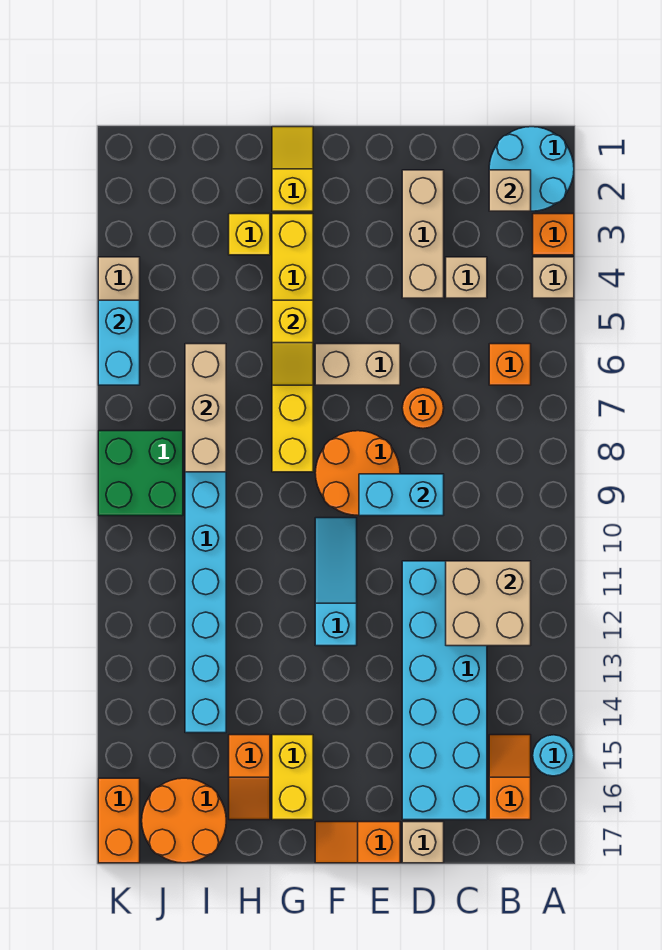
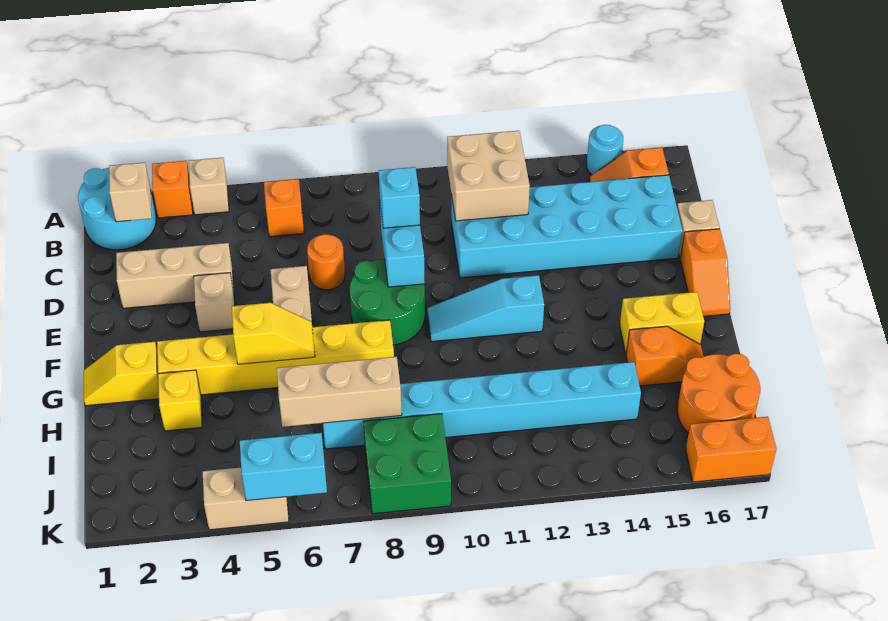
tan 1x1 brick [446,257,487,298] -> tan 1x1 brick moved to [194,273,235,332]
none -> cyan 1x1 brick [379,167,420,228]
orange 2x2 round brick [315,431,400,515] -> green 2x2 round brick [350,259,425,345]

